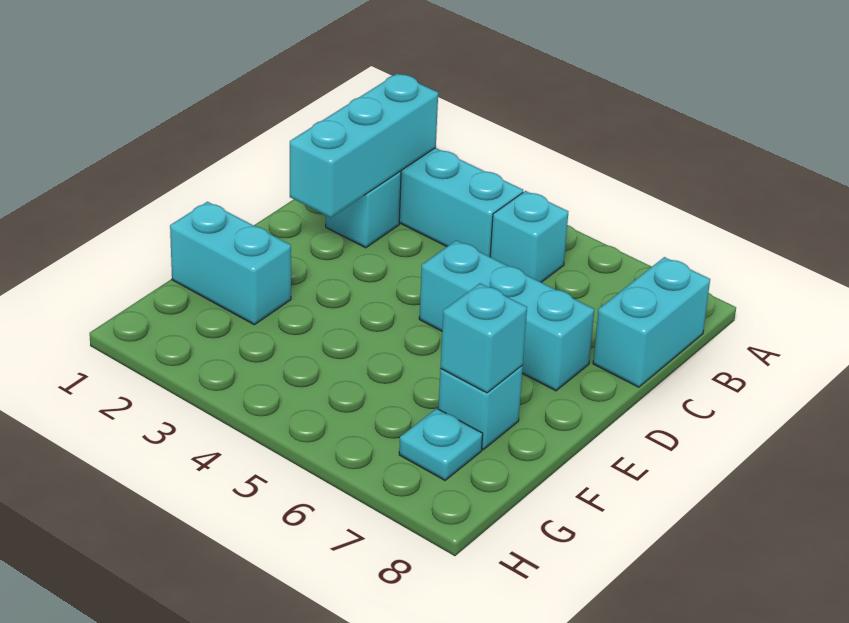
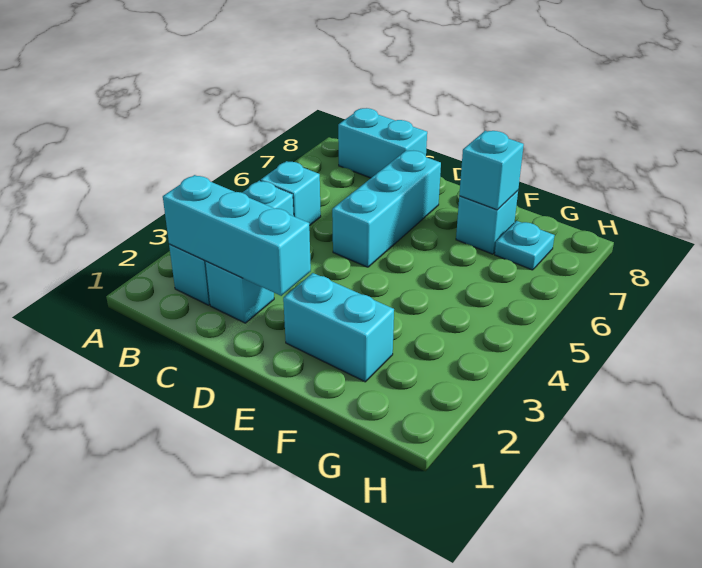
cyan 1x2 brick [170,202,291,325] -> cyan 1x2 brick turned to [283,273,394,382]

